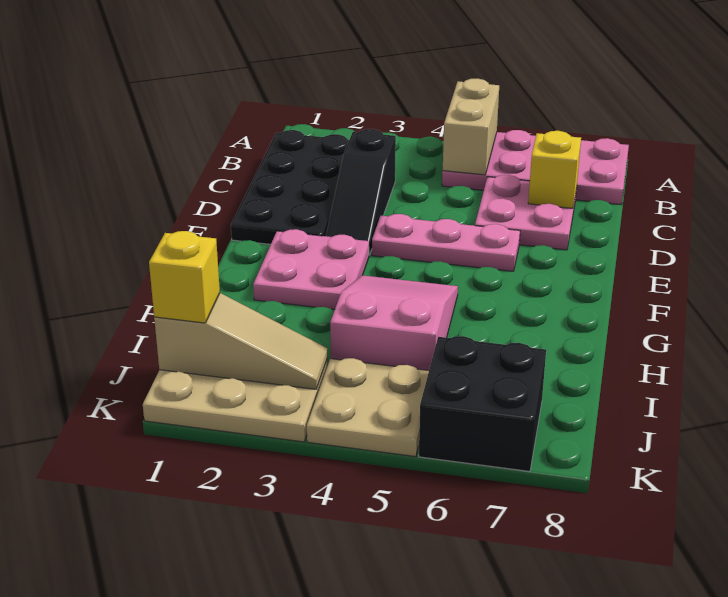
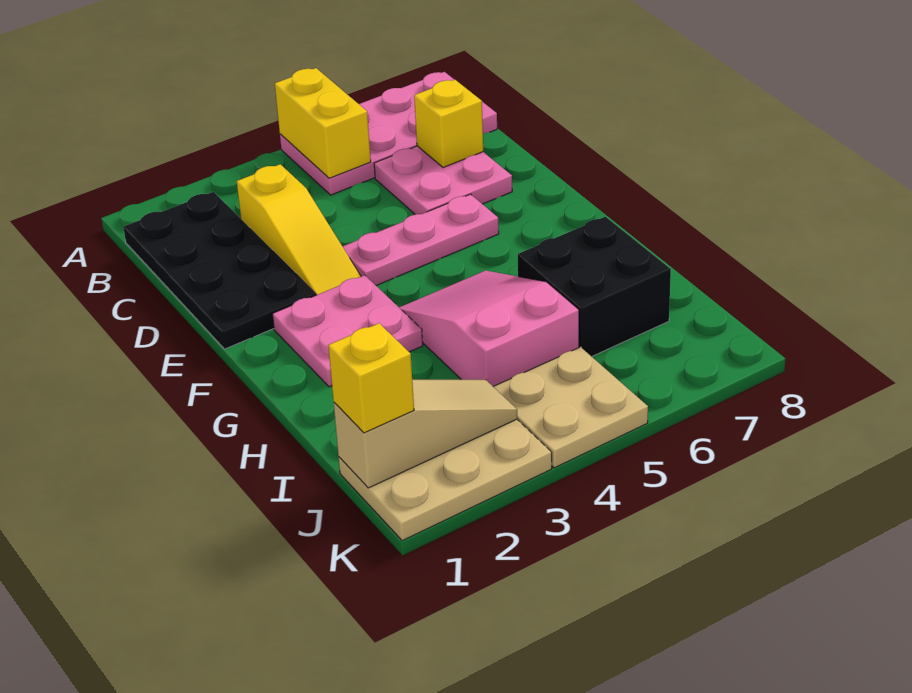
tan 1x2 brick [443,79,499,175] -> yellow 1x2 brick [275,68,371,178]
black 1x3 slope [326,129,396,255] -> yellow 1x3 slope [237,164,361,295]
black 2x2 brick [419,336,546,471] -> black 2x2 brick moved to [518,217,671,357]

